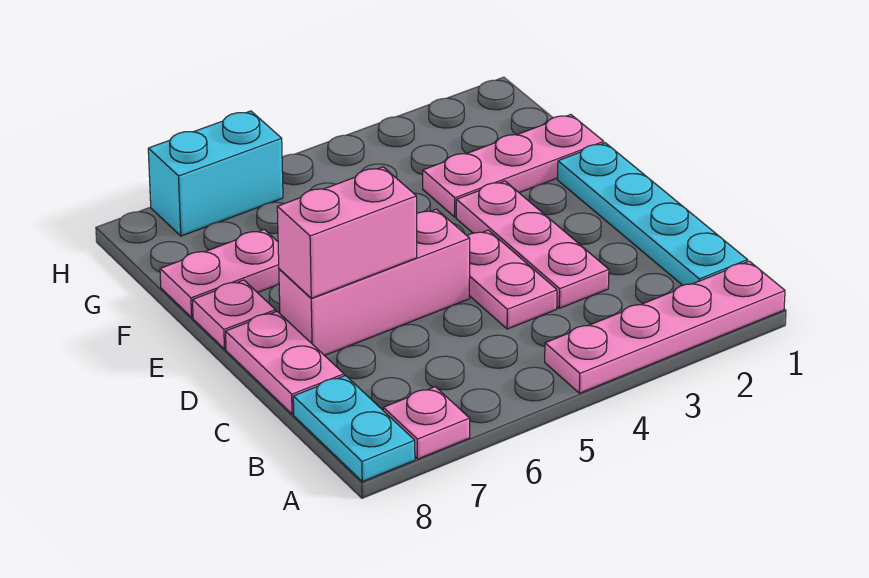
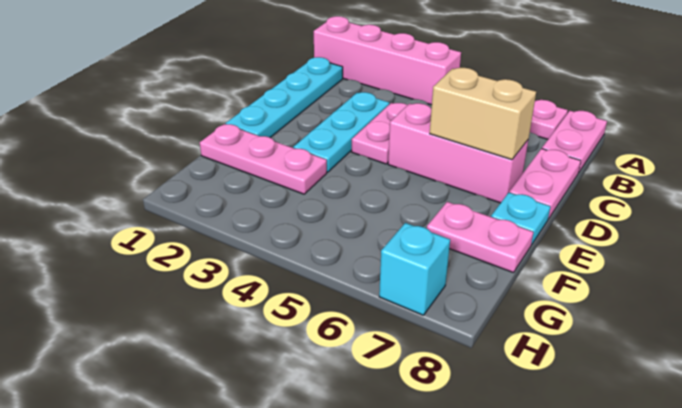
pink 1x4 plate [545,261,785,393] -> pink 1x4 brick [314,16,461,105]
cyan 1x2 plate [293,376,415,482] -> pink 1x2 plate [542,111,607,173]
pink 1x3 plate [456,181,609,308] -> cyan 1x3 plate [293,92,389,172]
pink 1x2 brick [277,167,417,298] -> tan 1x2 brick [430,68,536,160]
pink 1x1 plate [193,280,276,349] -> cyan 1x1 plate [491,193,550,245]
cyan 1x2 brick [148,111,283,236] -> cyan 1x1 brick [379,223,450,315]

